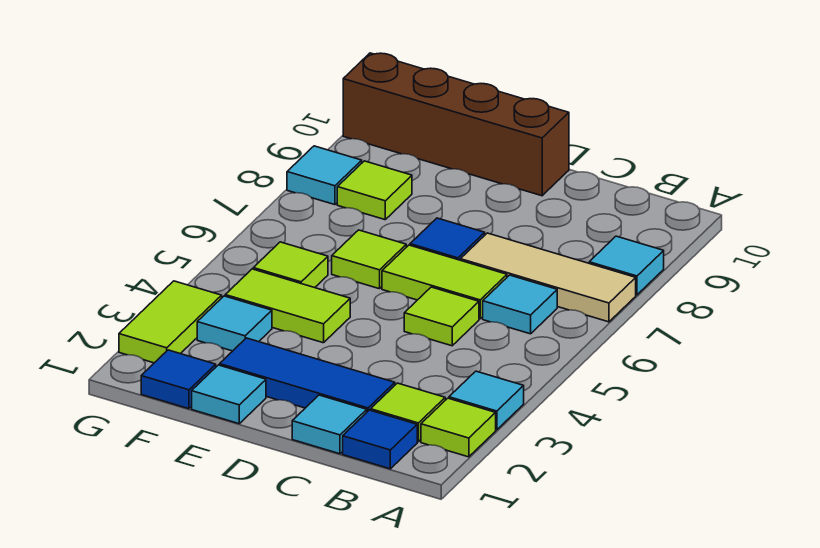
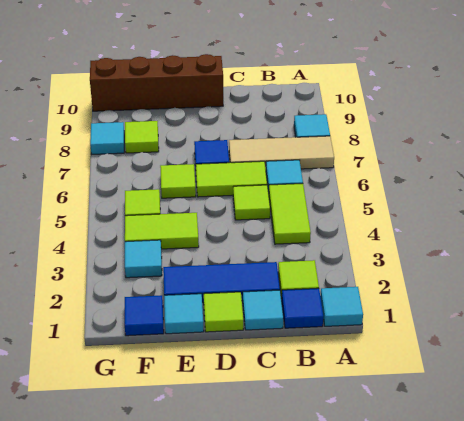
lime 1x1 tile [421,398,496,457] -> lime 1x1 tile moved to [204,292,243,332]
cyan 1x1 tile [449,371,524,430] -> cyan 1x1 tile moved to [320,287,363,326]
lime 1x2 tile [119,281,222,363] -> lime 1x2 tile moved to [269,184,311,244]

